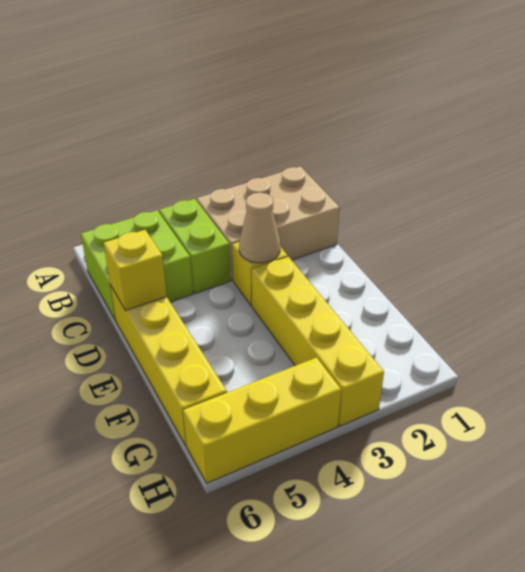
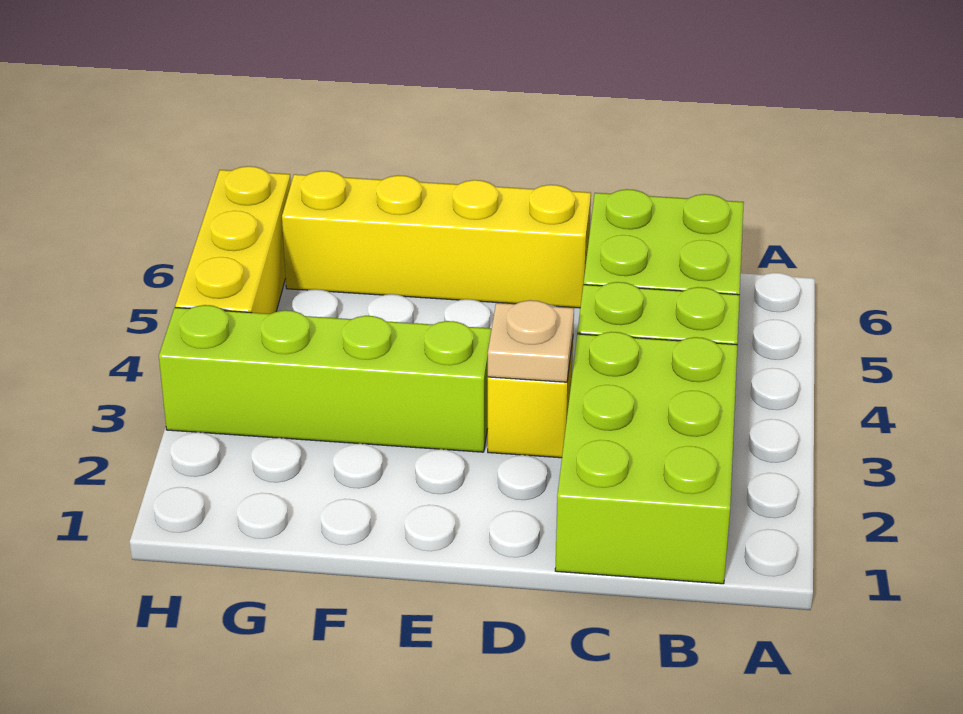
tan 2x3 brick [197,167,340,281] -> lime 2x3 brick [555,332,737,584]
tan 1x1 cone [239,193,280,263] -> tan 1x1 plate [488,300,574,382]
yellow 1x1 brick [104,230,167,310] -> none
yellow 1x4 brick [252,257,384,426] -> lime 1x4 brick [159,305,492,452]

